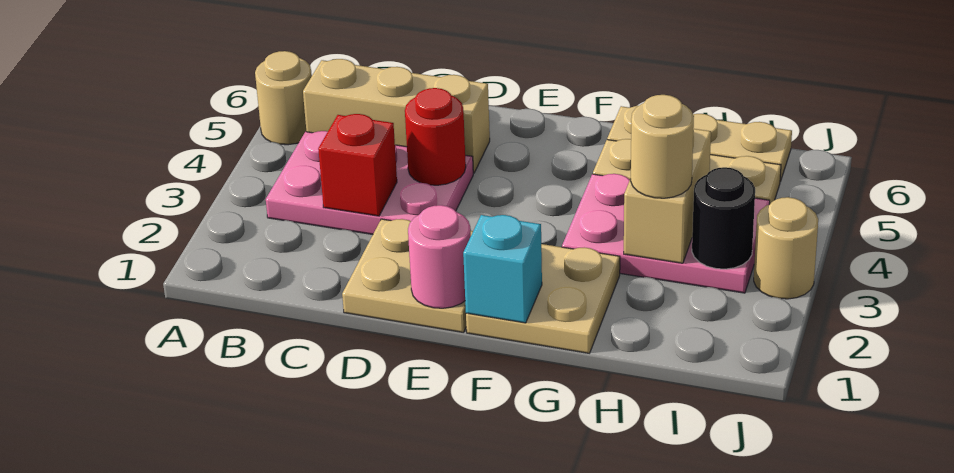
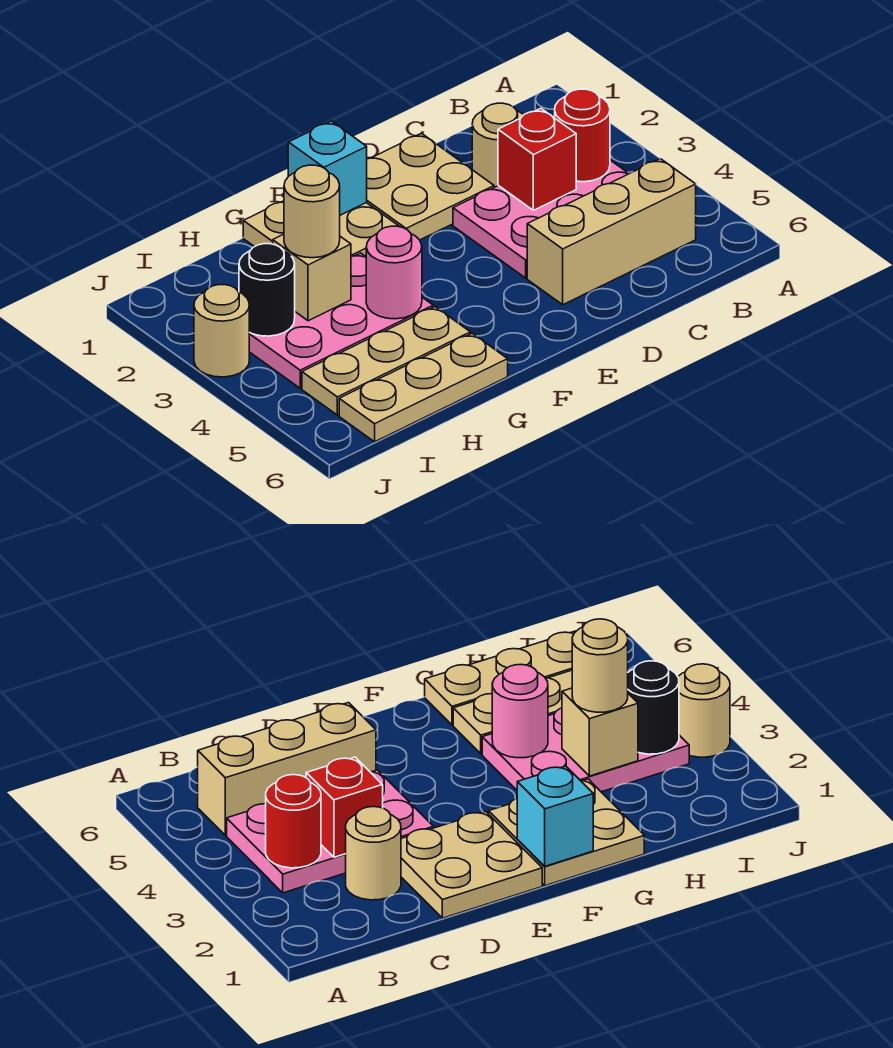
tan 1x1 round brick [255,51,312,145] -> tan 1x1 round brick moved to [472,103,523,187]
red 1x1 round brick [405,88,466,185] -> red 1x1 round brick moved to [555,89,610,182]
pink 1x1 round brick [408,205,471,308] -> pink 1x1 round brick moved to [366,226,422,319]
tan 1x2 brick [624,129,711,263] -> tan 1x1 brick [273,234,351,321]

